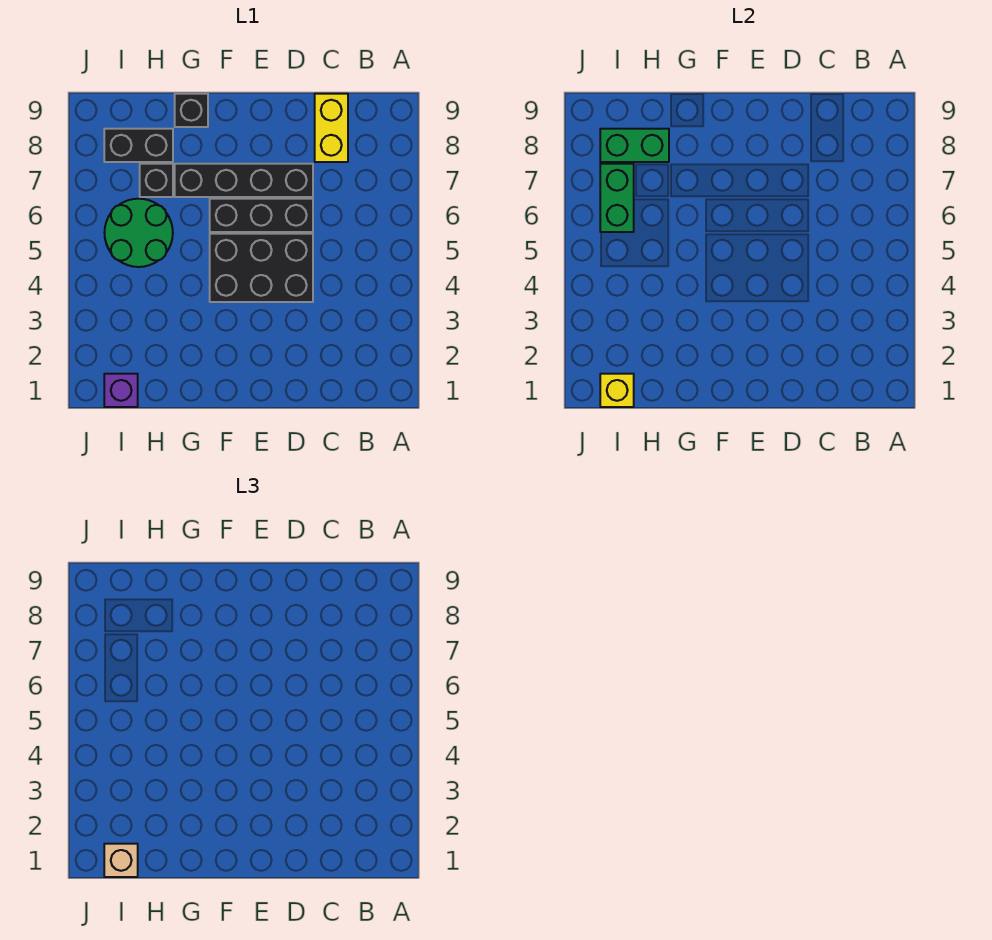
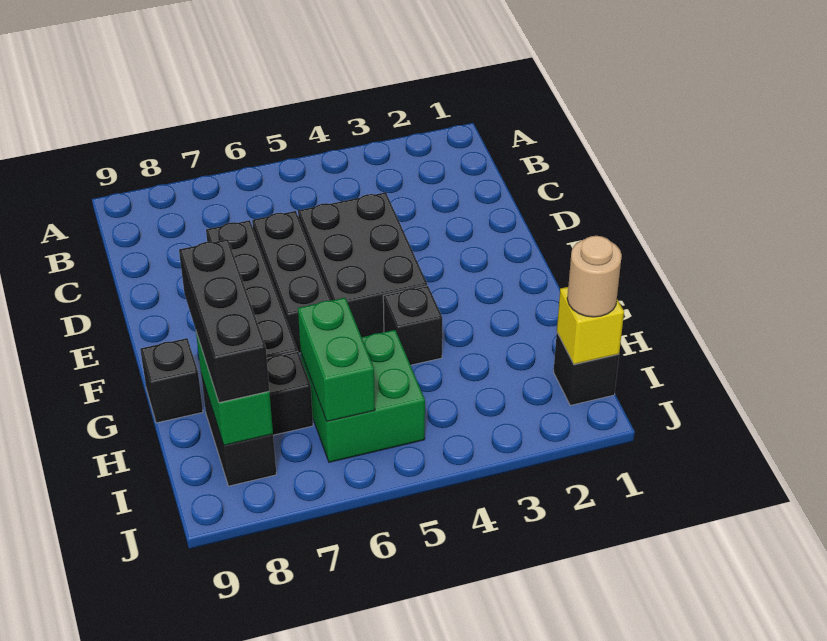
yellow 1x2 brick [315,94,348,162] -> none
none -> black 1x1 brick [383,286,442,365]
none -> black 1x3 brick [179,239,269,403]
green 2x2 round brick [105,199,173,267] -> green 2x2 brick [301,330,425,462]
purple 1x1 brick [104,374,138,407] -> black 1x1 brick [554,333,619,405]
tan 1x1 brick [104,844,138,877] -> tan 1x1 round brick [567,236,622,317]
green 1x2 brick [600,164,634,232] -> green 1x2 brick turned to [298,298,375,422]

